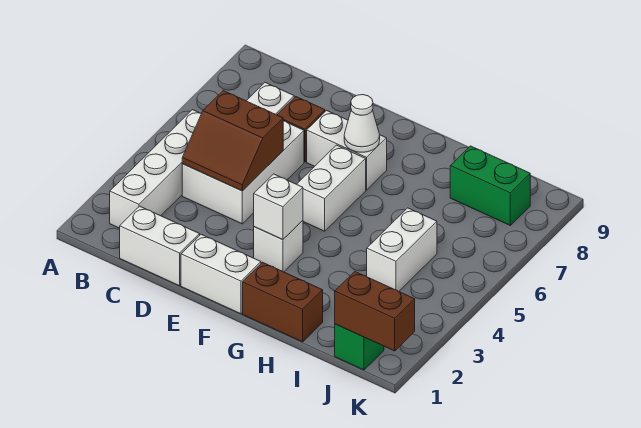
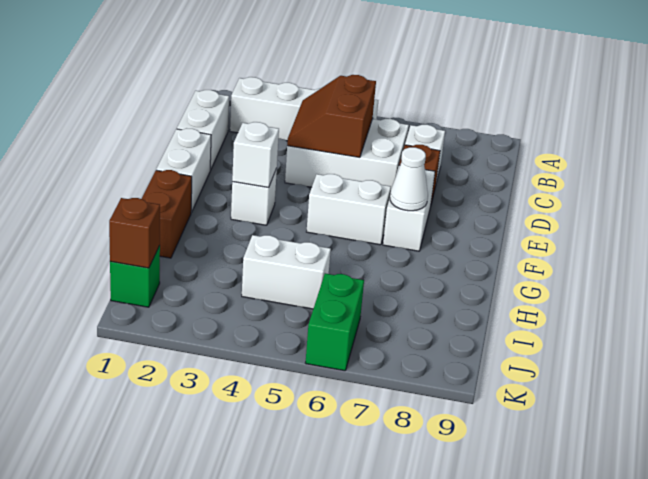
green 1x2 brick [450,146,530,225] -> green 1x2 brick moved to [306,273,364,371]
brown 1x2 brick [335,272,415,351] -> brown 1x1 brick [109,198,160,268]

